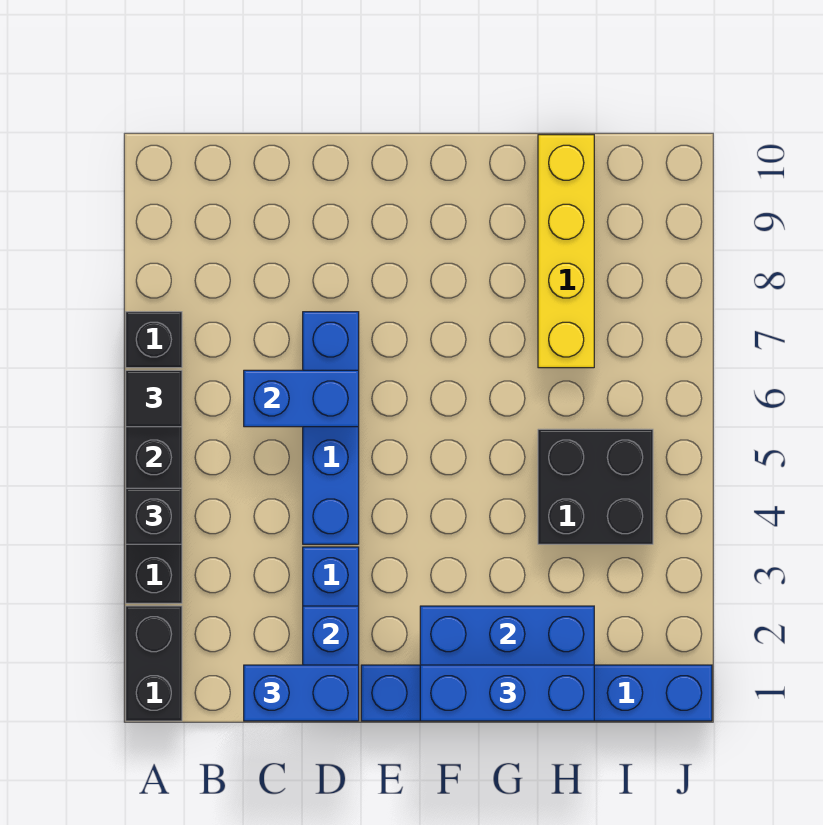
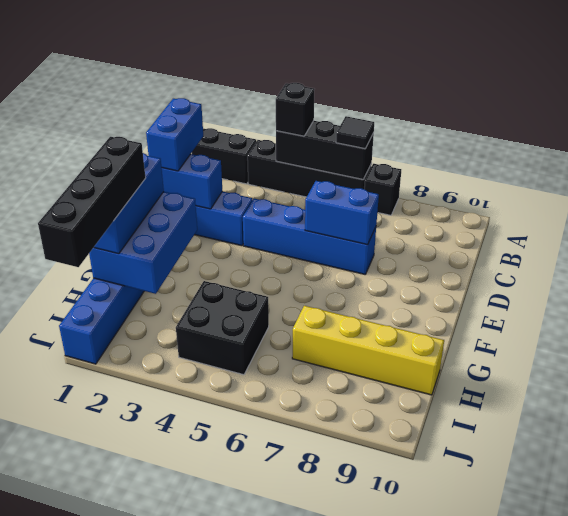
blue 1x2 brick [244,370,359,427] -> blue 1x2 brick turned to [305,181,379,245]
none -> black 1x4 brick [38,137,146,267]

